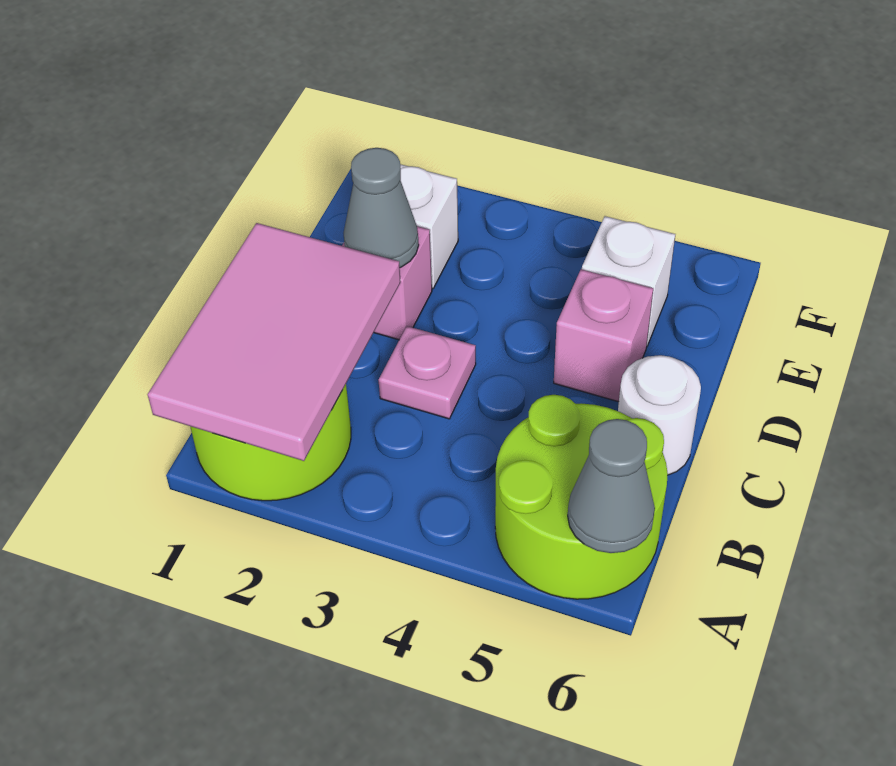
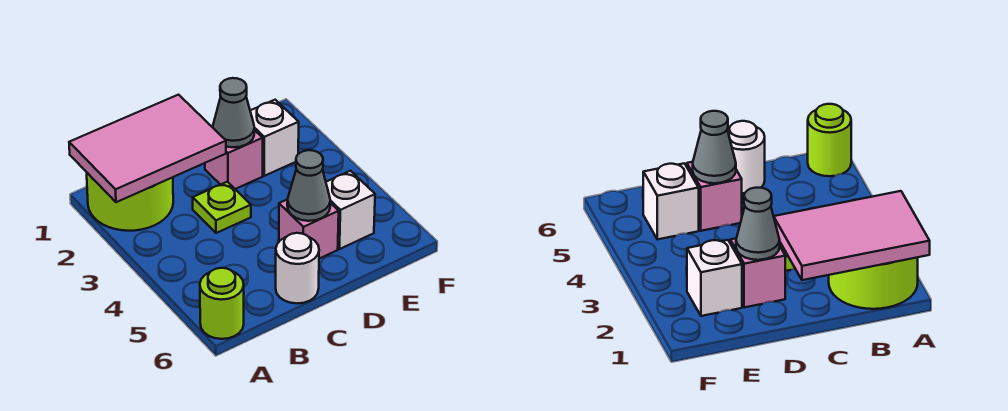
lime 2x2 round brick [495,395,668,599] -> lime 1x1 round brick [200,268,244,339]
grey 1x1 cone [568,419,655,553] -> grey 1x1 cone moved to [287,150,330,221]
pink 1x1 plate [379,326,476,419] -> lime 1x1 plate [193,182,251,233]

